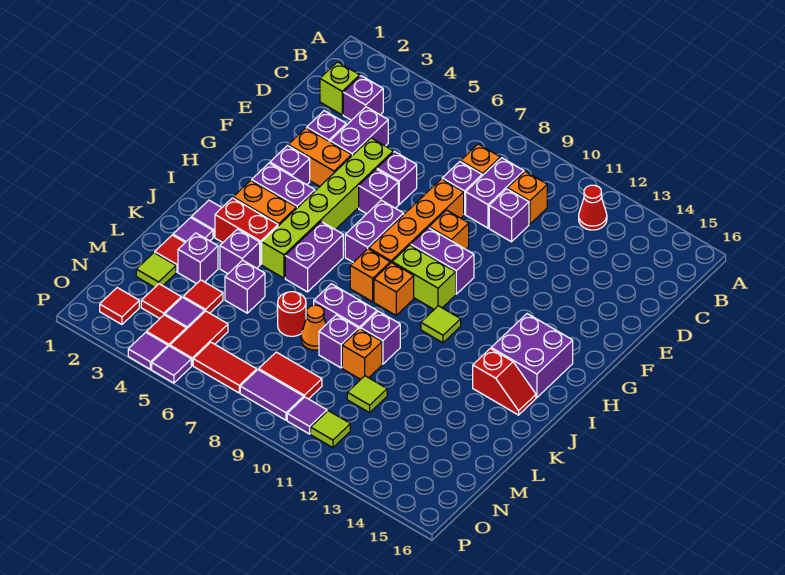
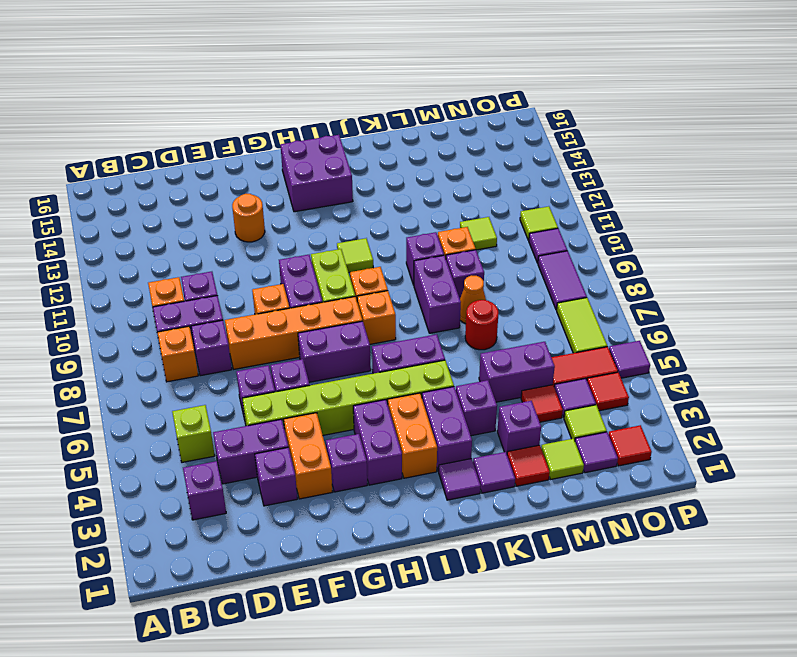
red 1x1 cone [579,185,607,230] -> none
lime 1x1 brick [320,62,360,115] -> lime 1x1 brick moved to [172,405,215,462]
none -> orange 1x1 round brick [232,194,265,242]
red 1x2 brick [215,198,278,264] -> purple 1x2 brick [422,387,472,471]
red 1x2 slope [473,348,536,415] -> none
purple 1x1 brick [225,260,265,313] -> purple 1x2 brick [479,342,555,402]
red 1x1 tile [141,284,181,318] -> lime 1x1 tile [564,405,607,440]
red 1x2 tile [259,352,322,399] -> none
red 1x2 tile [193,342,257,393] -> lime 1x2 tile [557,298,607,353]
purple 1x1 tile [128,332,168,369] -> purple 1x1 tile moved to [575,432,618,473]

